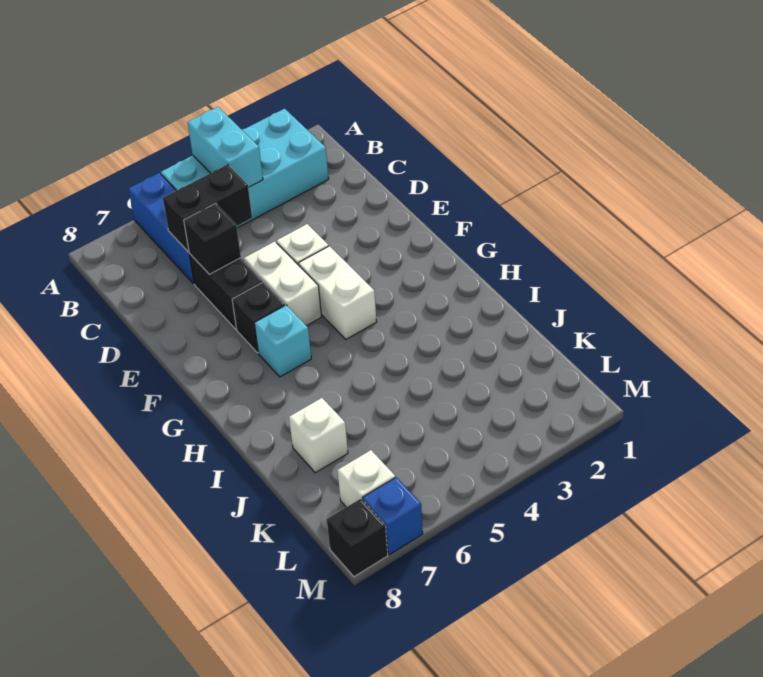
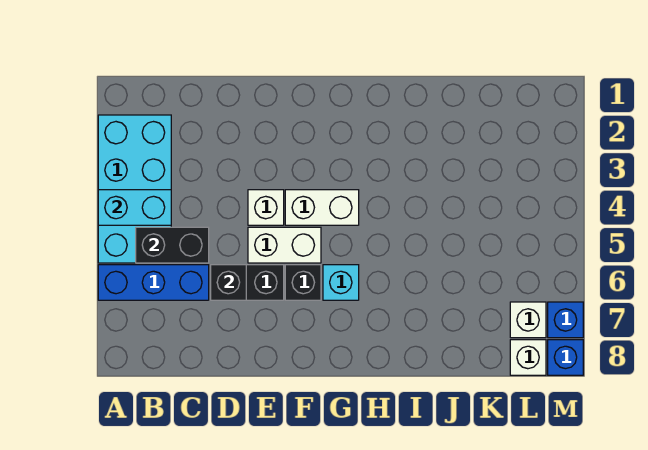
black 1x2 brick [163,165,252,252] -> black 1x2 brick turned to [136,227,209,263]
white 1x1 brick [289,398,348,473] -> white 1x1 brick moved to [510,340,546,375]
black 1x1 brick [327,499,388,577] -> blue 1x1 brick [548,340,583,375]

